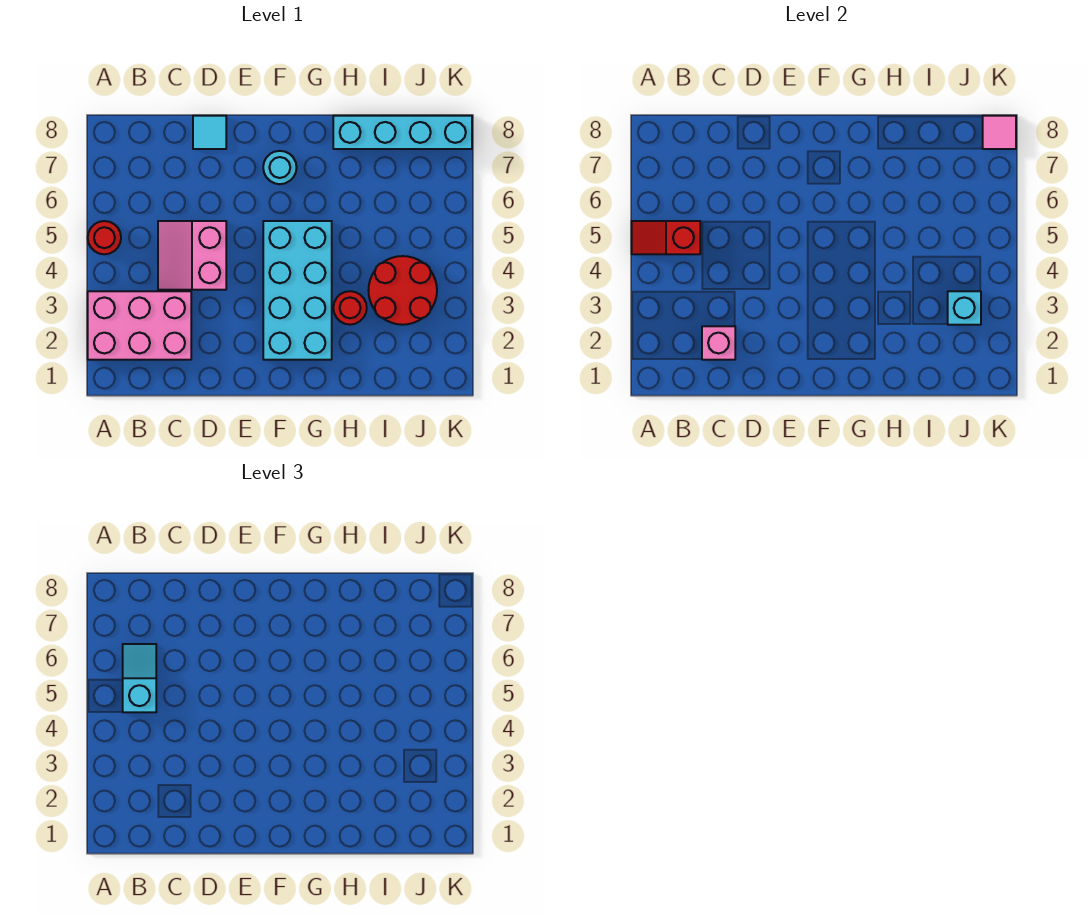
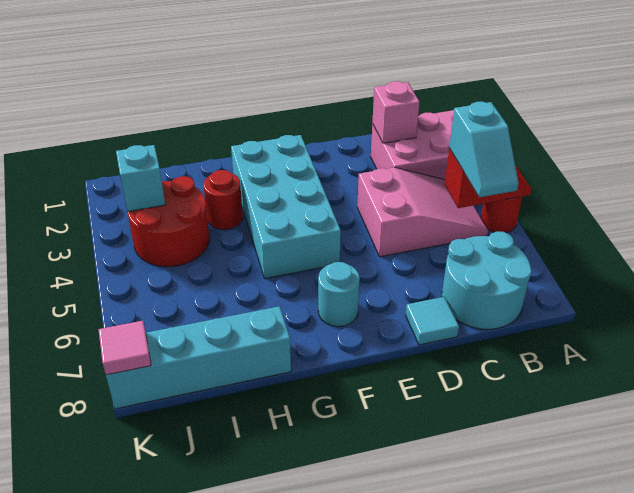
none -> cyan 2x2 round brick [442,232,532,329]
pink 2x2 slope [158,221,226,290] -> pink 2x3 slope [357,168,488,257]

